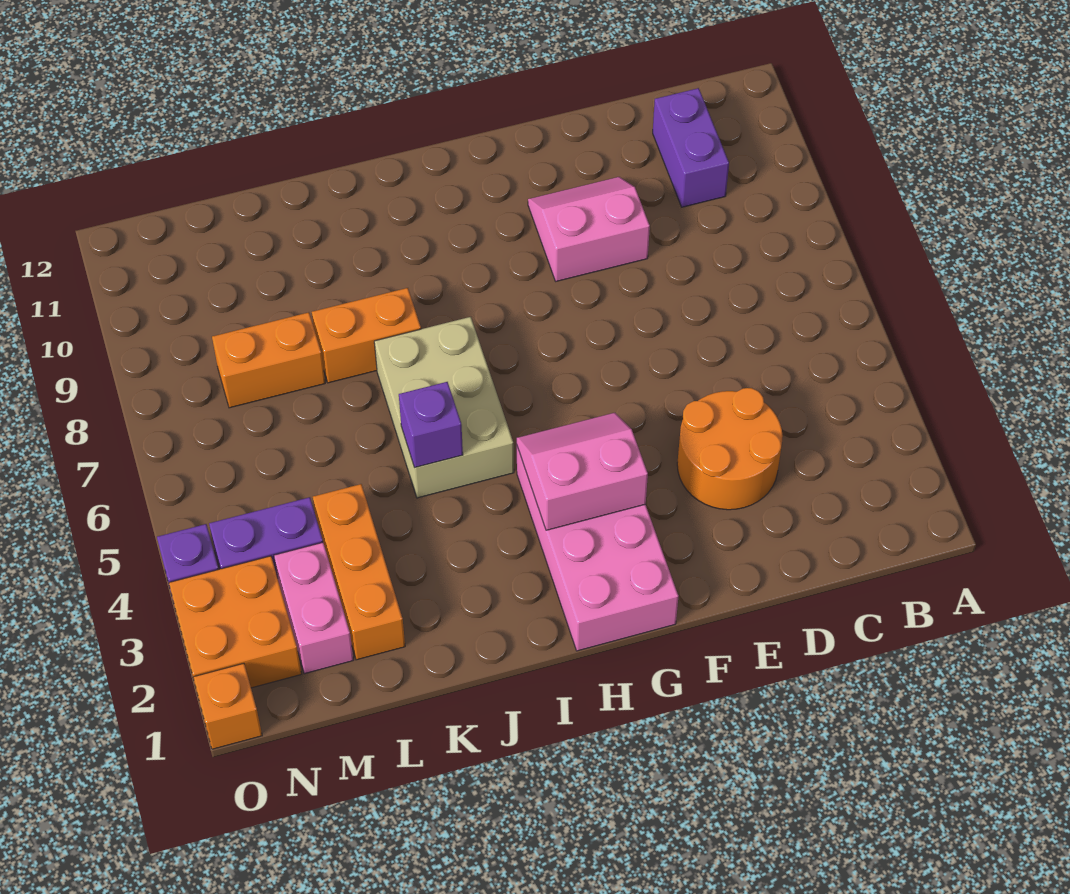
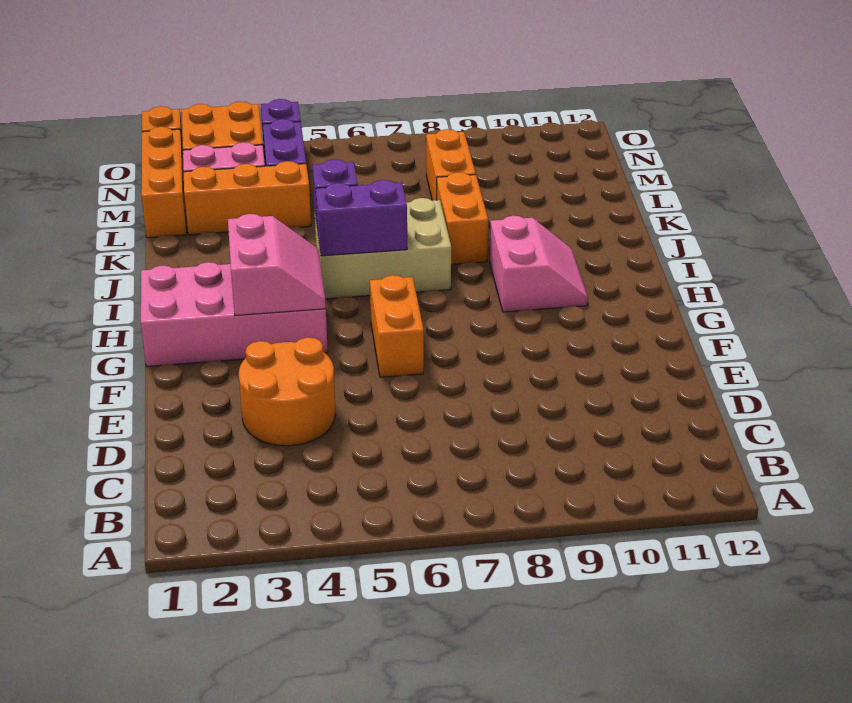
purple 1x2 brick [653,88,729,207] -> purple 1x2 brick moved to [316,180,407,256]
pink 2x2 slope [528,177,650,281] -> pink 2x2 slope moved to [490,216,588,312]
none -> orange 1x2 brick [370,275,424,377]
none -> orange 1x3 brick [141,127,186,238]

